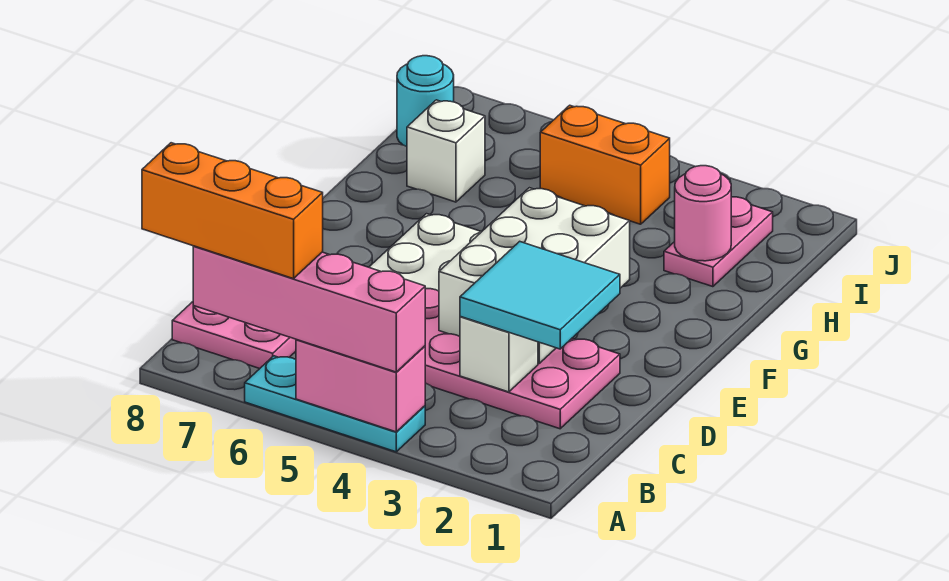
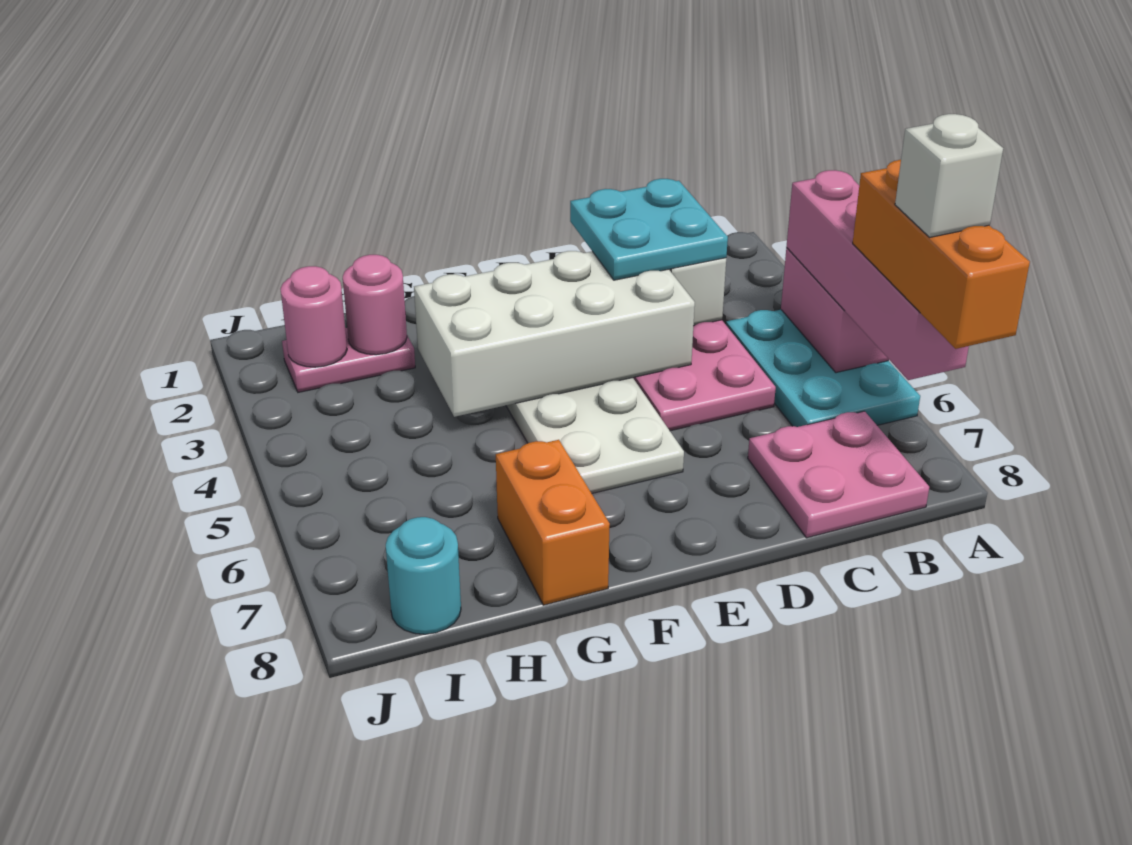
cyan 1x3 plate [245,356,425,452] -> cyan 2x3 plate [726,310,920,427]
cyan 2x2 tile [460,241,620,349] -> cyan 2x2 plate [570,179,728,280]
white 2x3 brick [439,188,630,363] -> white 2x4 brick [414,251,695,417]
white 1x1 brick [407,100,485,202] -> white 1x1 brick moved to [895,114,1003,237]
none -> pink 1x1 round brick [280,266,347,367]
orange 1x2 brick [540,105,670,224] -> orange 1x2 brick moved to [496,440,610,605]

